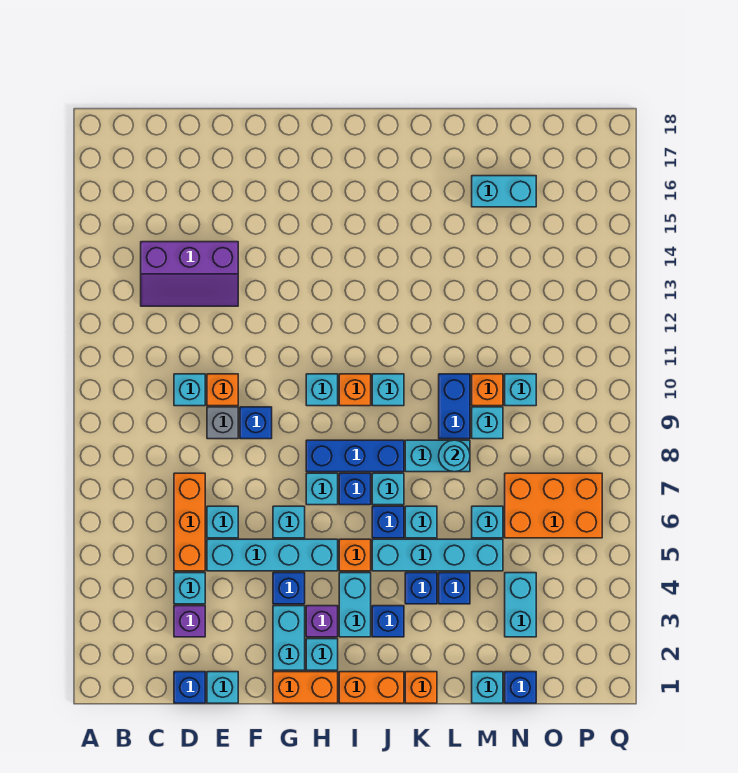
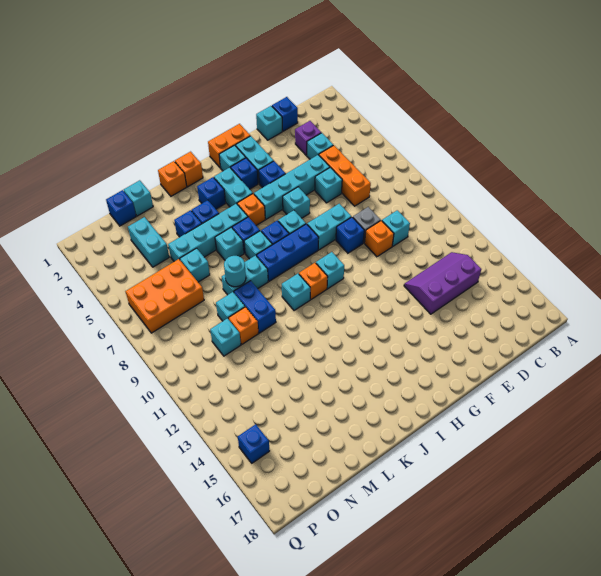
purple 1x1 brick [306,606,338,637] -> blue 1x1 brick [231,158,258,189]
orange 1x2 brick [339,672,404,703] -> orange 1x1 brick [175,152,203,187]
cyan 1x2 brick [472,176,536,207] -> cyan 1x2 brick moved to [307,204,351,250]
none -> blue 1x1 brick [238,424,270,463]

